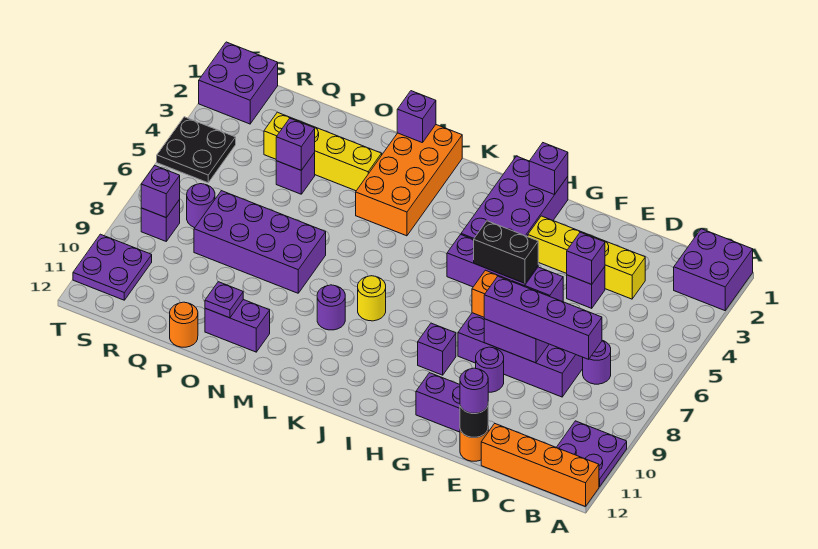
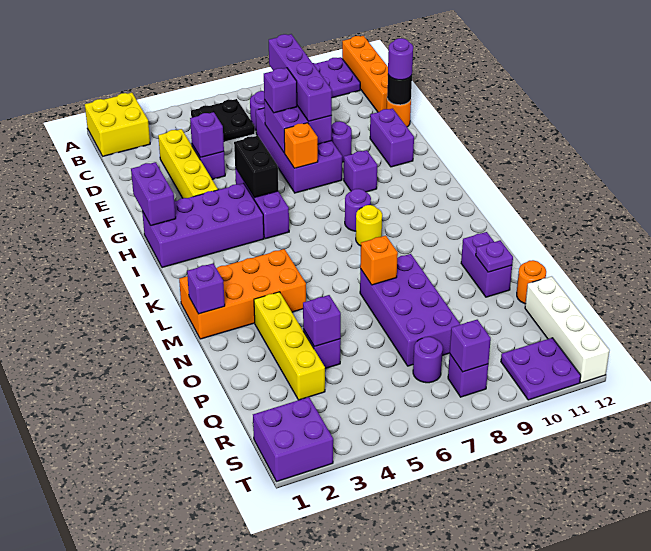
purple 2x2 brick [674,229,753,311] -> yellow 2x2 brick [85,93,150,156]
purple 1x1 brick [529,143,568,195] -> purple 1x2 brick [131,162,176,225]
purple 1x1 round brick [317,285,345,330] -> purple 1x1 round brick moved to [345,189,371,231]
none -> orange 1x1 brick [360,236,398,285]
none -> white 1x4 brick [525,276,610,383]
black 2x2 plate [157,117,236,183] -> black 2x2 plate moved to [191,99,255,142]

